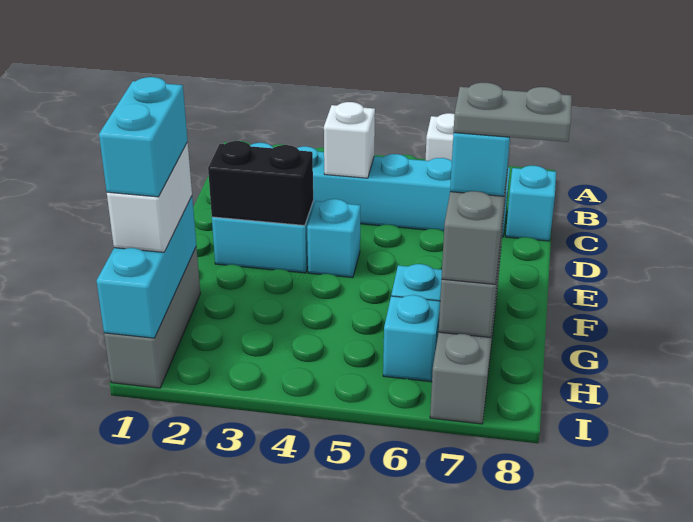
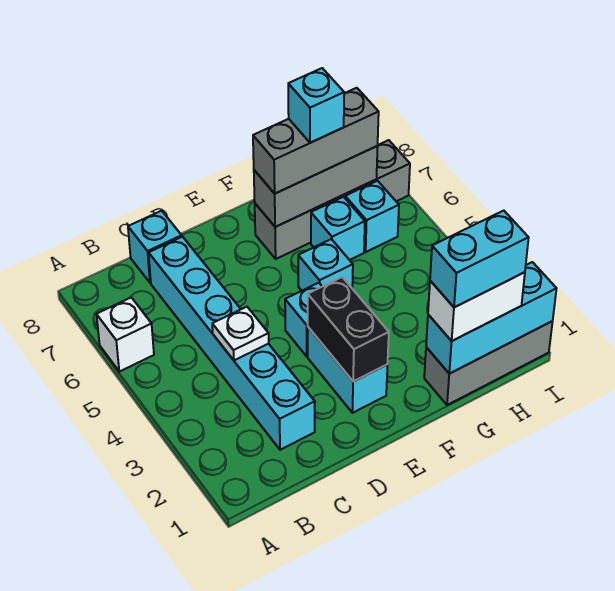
white 1x1 brick [324,102,375,178] -> white 1x1 plate [212,307,269,360]
none -> cyan 1x1 brick [298,239,353,291]
grey 1x2 plate [454,83,572,142] -> none

